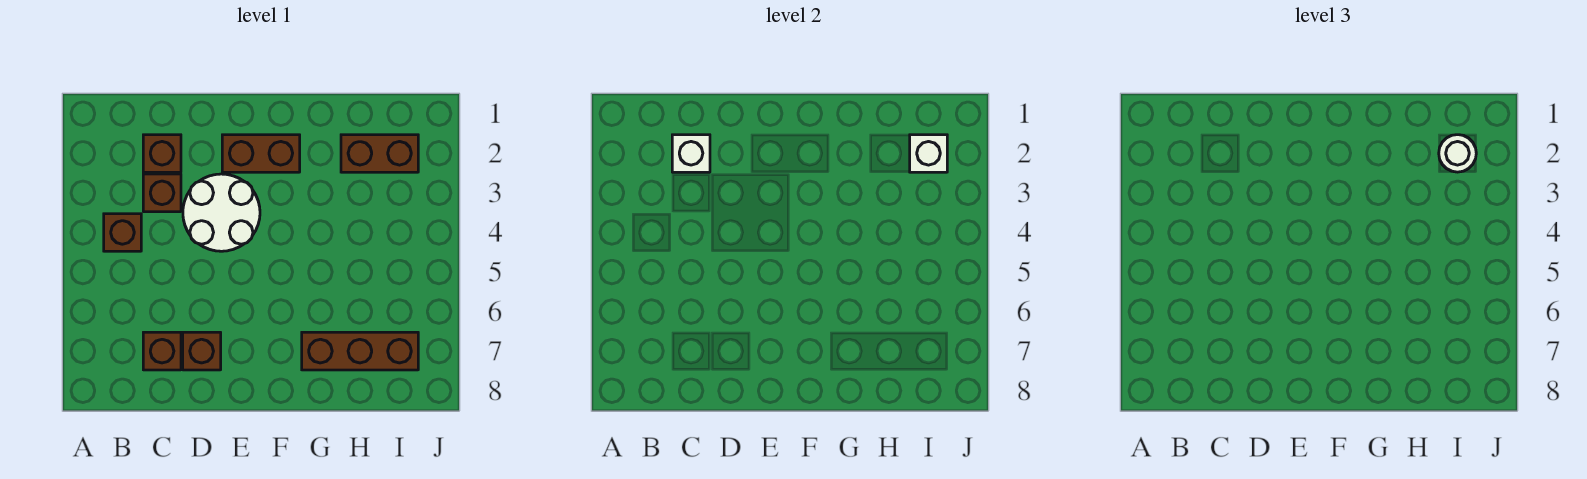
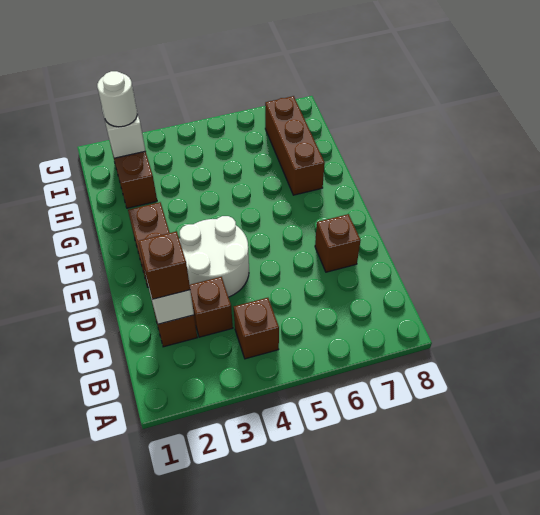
brown 1x1 brick [143,332,181,370] -> brown 1x1 brick moved to [138,231,190,299]

